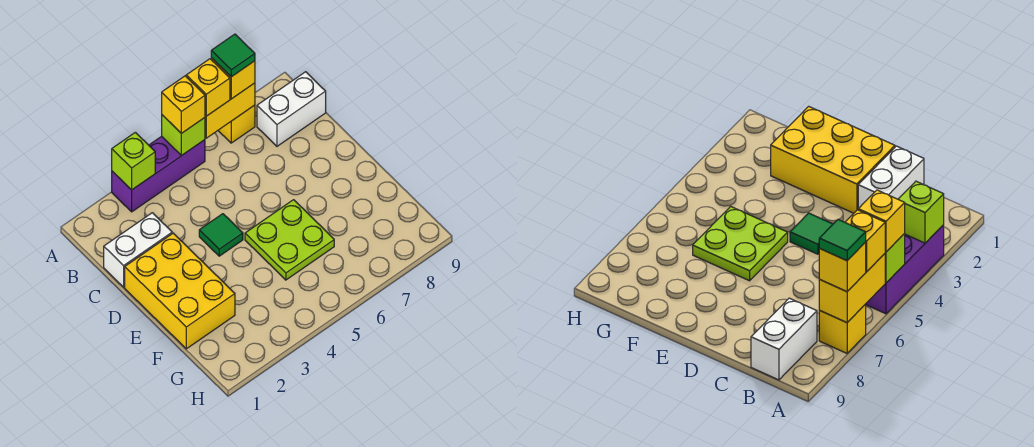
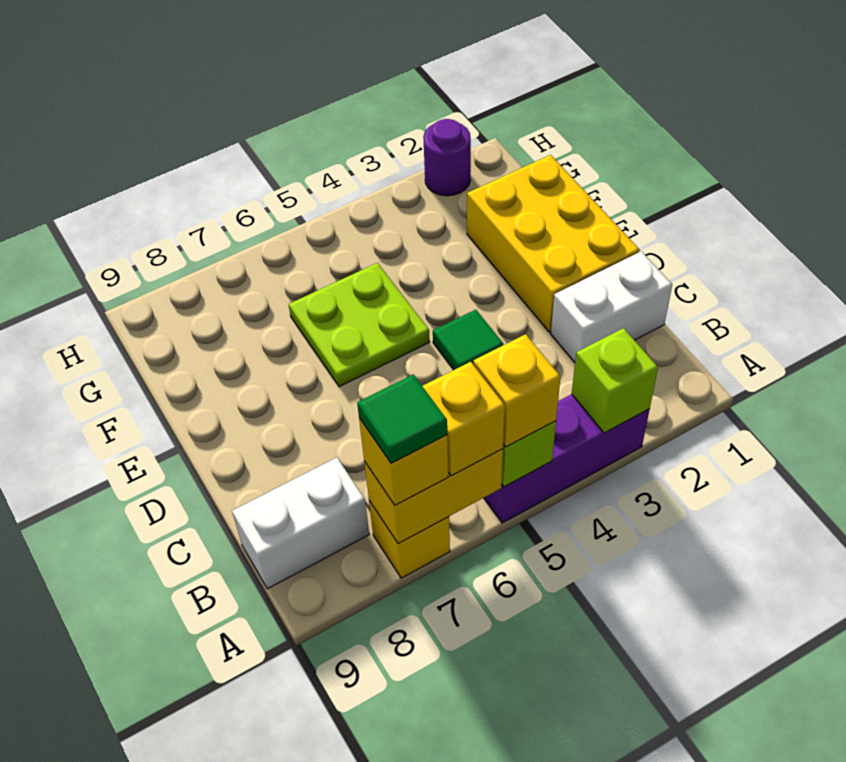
none -> purple 1x1 round brick [423,119,471,196]

